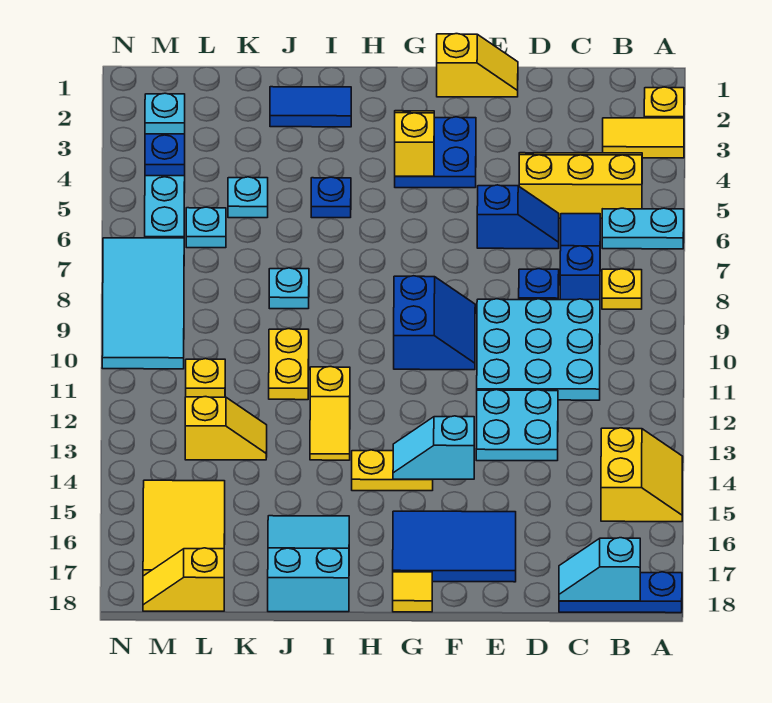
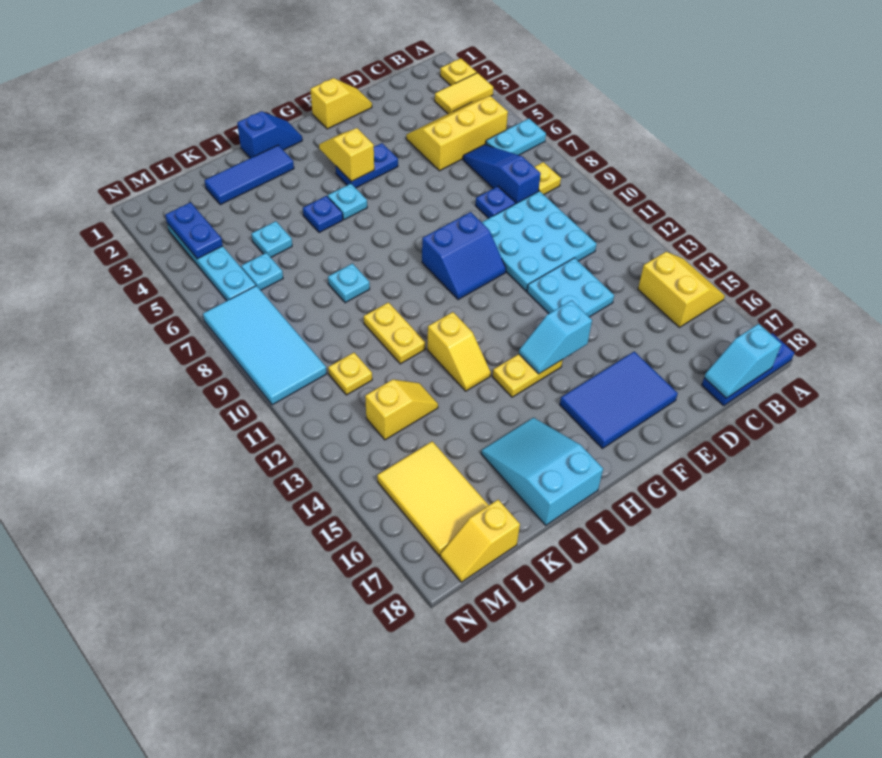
blue 1x2 slope [477,185,559,249] -> blue 1x2 slope moved to [237,111,302,158]
blue 2x2 plate [395,117,476,188] -> blue 1x2 plate [336,143,398,188]
blue 2x2 slope [394,276,475,370] -> blue 2x2 slope turned to [422,212,506,300]
yellow 1x1 tile [393,572,432,612] -> none
blue 1x2 tile [270,87,351,127] -> blue 1x3 tile [205,145,294,205]
cyan 1x1 plate [145,93,185,134] -> cyan 1x1 plate moved to [328,184,367,220]

